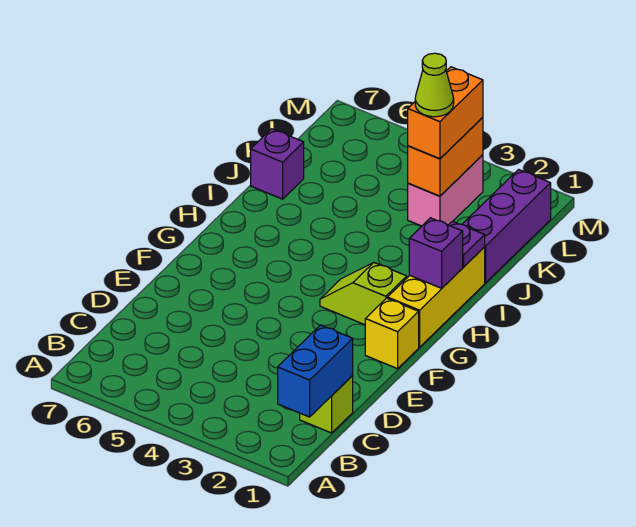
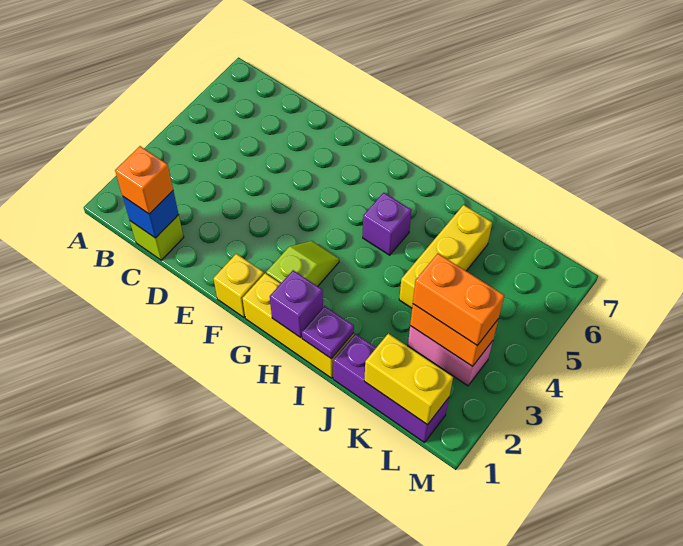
blue 1x2 brick [278,325,353,417] -> blue 1x1 brick [123,191,179,238]
none -> orange 1x1 brick [115,146,173,214]
none -> yellow 1x3 brick [399,205,492,308]
purple 1x1 brick [251,129,304,199] -> purple 1x1 brick moved to [363,193,412,255]
none -> yellow 1x2 brick [364,334,453,425]
lime 1x1 cone [415,53,454,117] -> none

